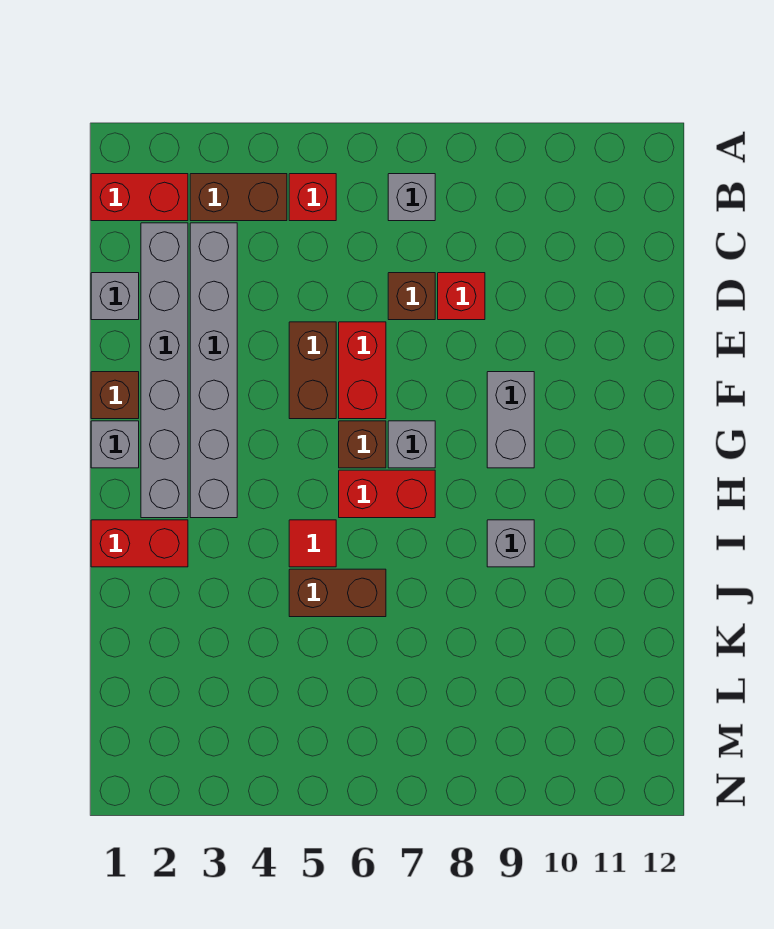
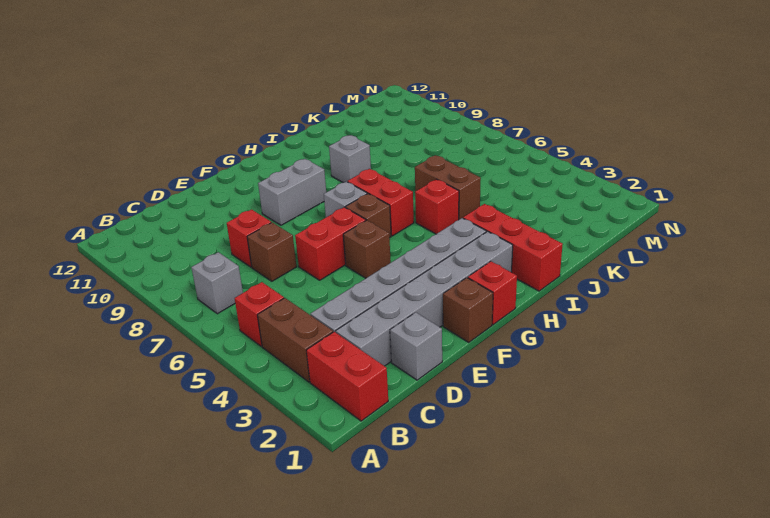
brown 1x2 brick [289,322,336,419] -> brown 1x1 brick [343,220,391,278]
grey 1x1 brick [91,421,139,468] -> red 1x1 brick [468,261,517,325]
red 1x2 brick [91,520,188,567] -> red 1x3 brick [463,204,563,291]
red 1x1 tile [289,520,336,567] -> red 1x1 brick [415,179,459,234]

